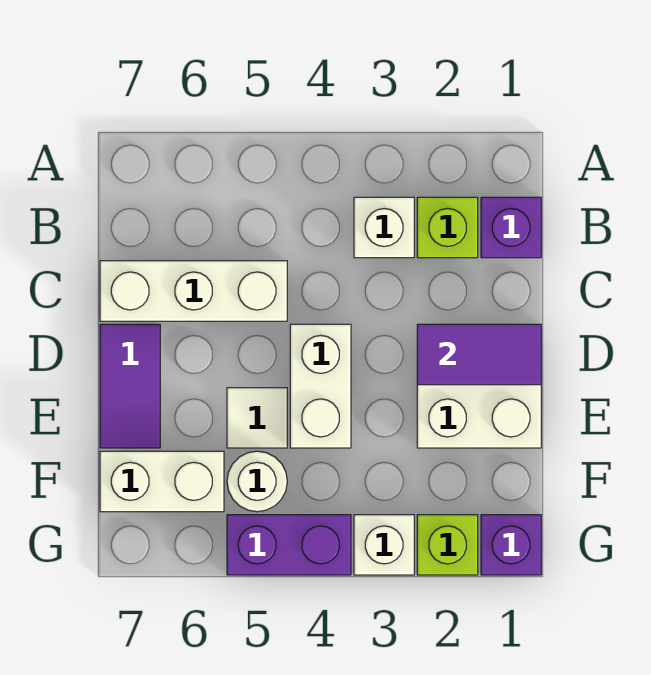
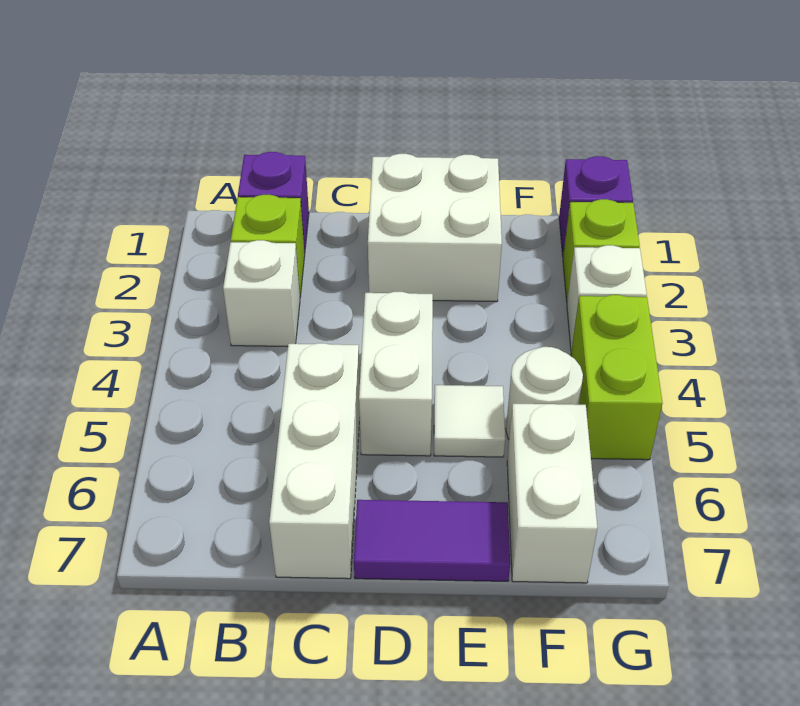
purple 1x2 tile [417,324,541,385] -> none
white 1x2 brick [290,324,351,448] -> white 1x2 brick turned to [359,292,433,456]
purple 1x2 brick [227,515,351,575] -> lime 1x2 brick [571,295,663,460]

